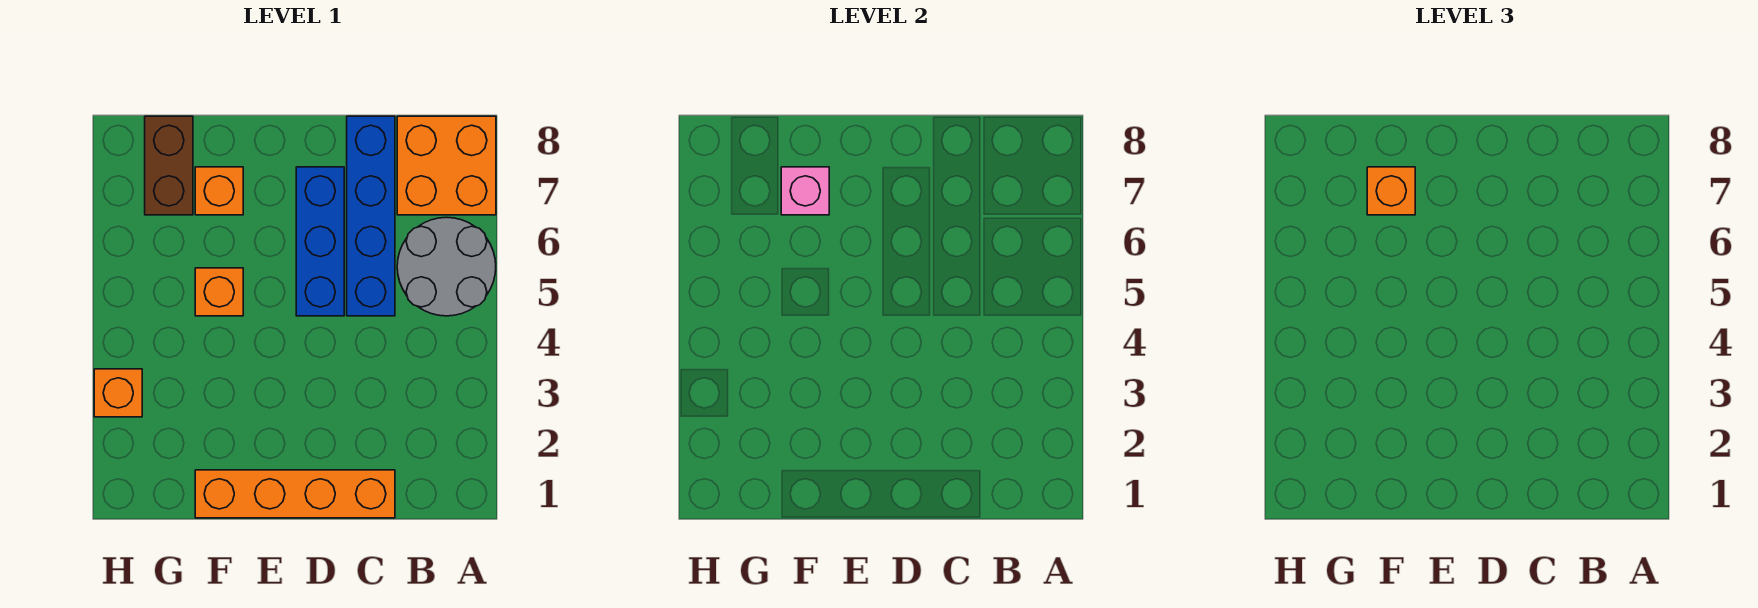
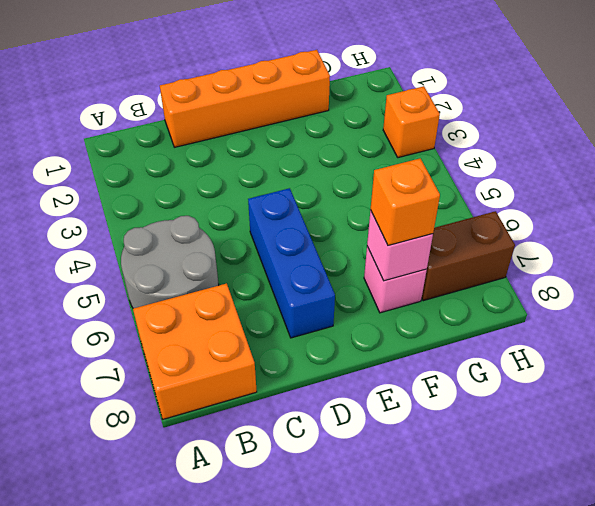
blue 1x4 brick [347,116,395,316] -> none
orange 1x1 brick [195,268,243,316] -> none
orange 1x1 brick [195,167,243,215] -> pink 1x1 brick [364,247,427,313]
brown 1x2 brick [145,116,193,215] -> brown 1x2 brick turned to [422,211,515,301]

